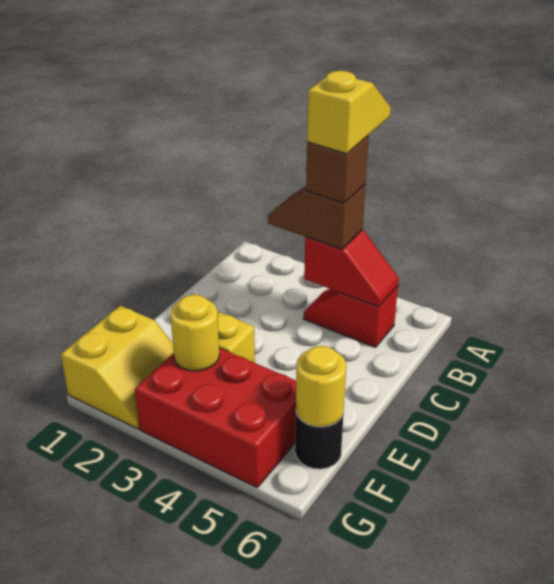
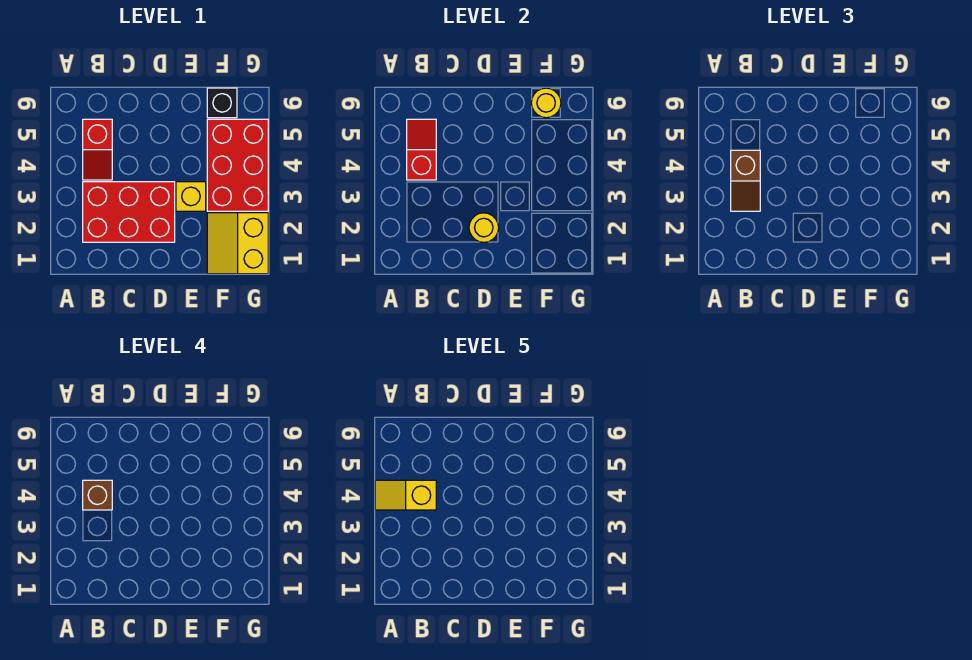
none -> red 2x3 brick [83,182,175,242]
yellow 2x2 slope [61,306,174,429] -> yellow 2x2 slope turned to [207,213,268,274]
yellow 1x1 round brick [170,295,219,371] -> yellow 1x1 round brick moved to [469,213,499,242]
black 1x1 round brick [295,413,343,469] -> black 1x1 brick [207,88,237,118]

